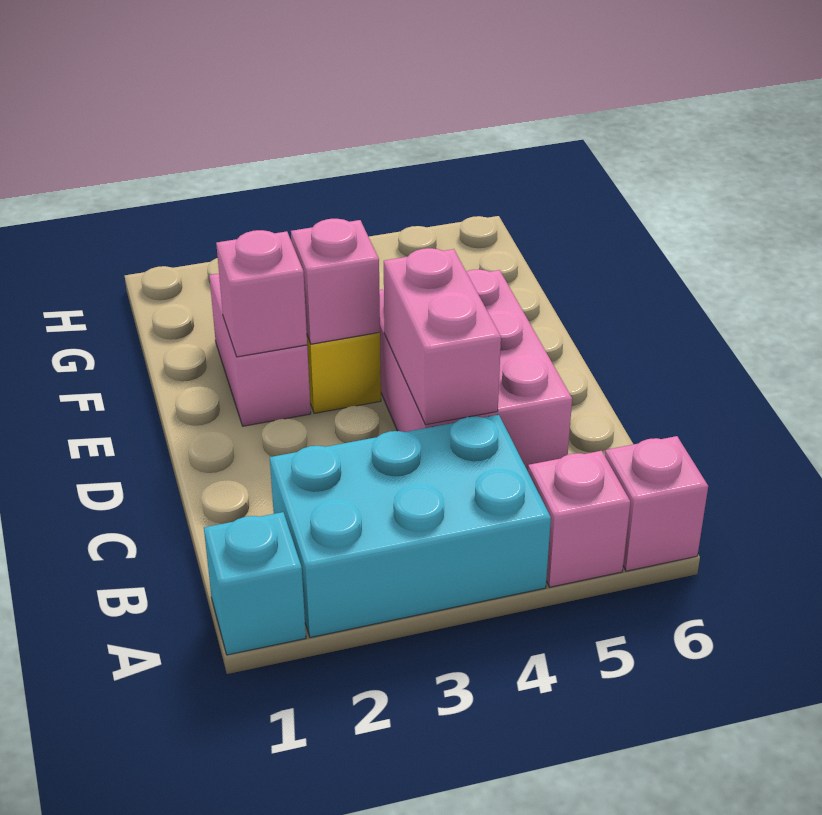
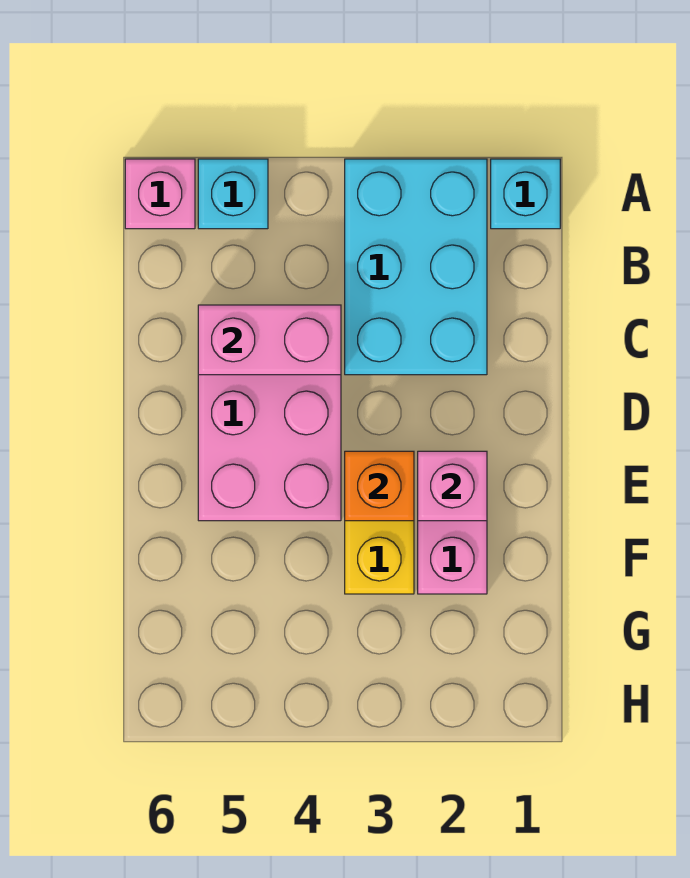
cyan 2x3 brick [270,415,551,638] -> cyan 2x3 brick turned to [345,159,487,375]
pink 1x1 brick [528,451,630,587] -> cyan 1x1 brick [198,159,268,229]
pink 1x2 brick [384,248,501,425] -> pink 1x2 brick turned to [198,305,341,375]
pink 1x1 brick [291,219,380,344] -> orange 1x1 brick [345,451,414,521]

